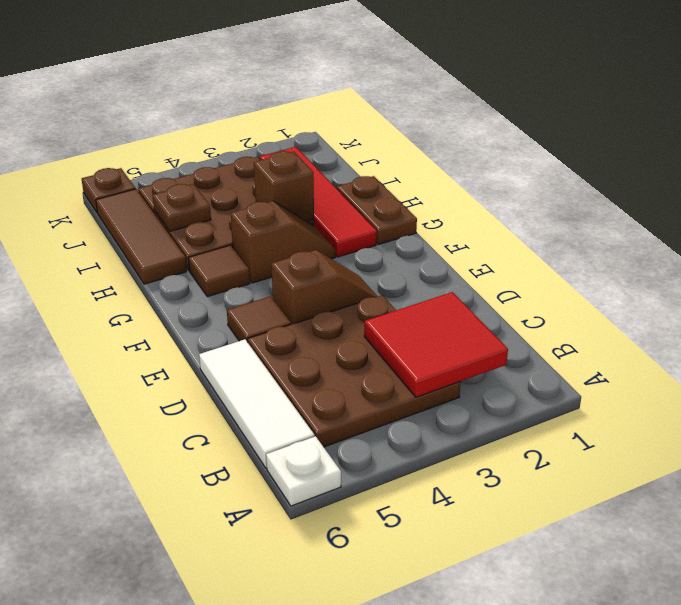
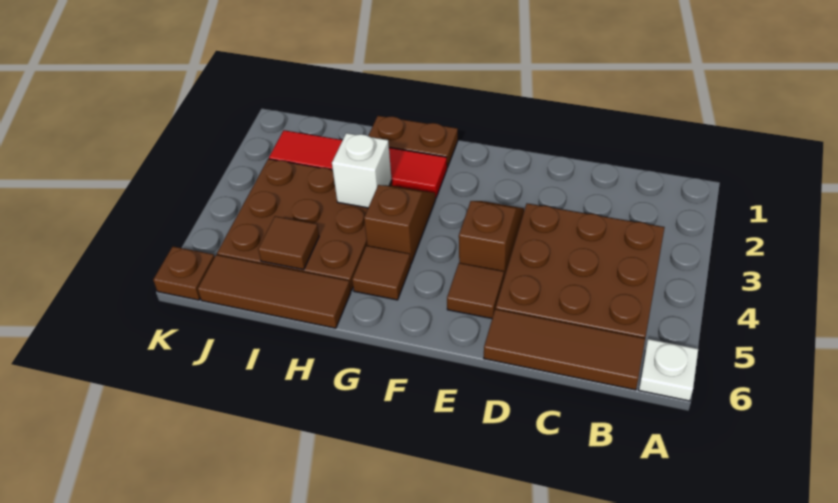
red 2x2 tile [364,292,508,397] -> none
white 1x3 tile [199,339,314,468] -> brown 1x3 tile [484,309,645,390]
brown 1x1 brick [254,151,314,221] -> white 1x1 brick [332,133,392,208]
brown 1x1 plate [152,184,211,231] -> brown 1x1 tile [258,216,319,270]

